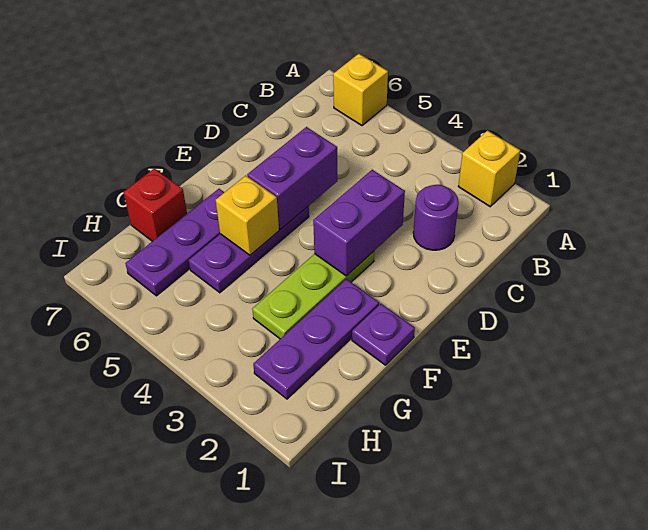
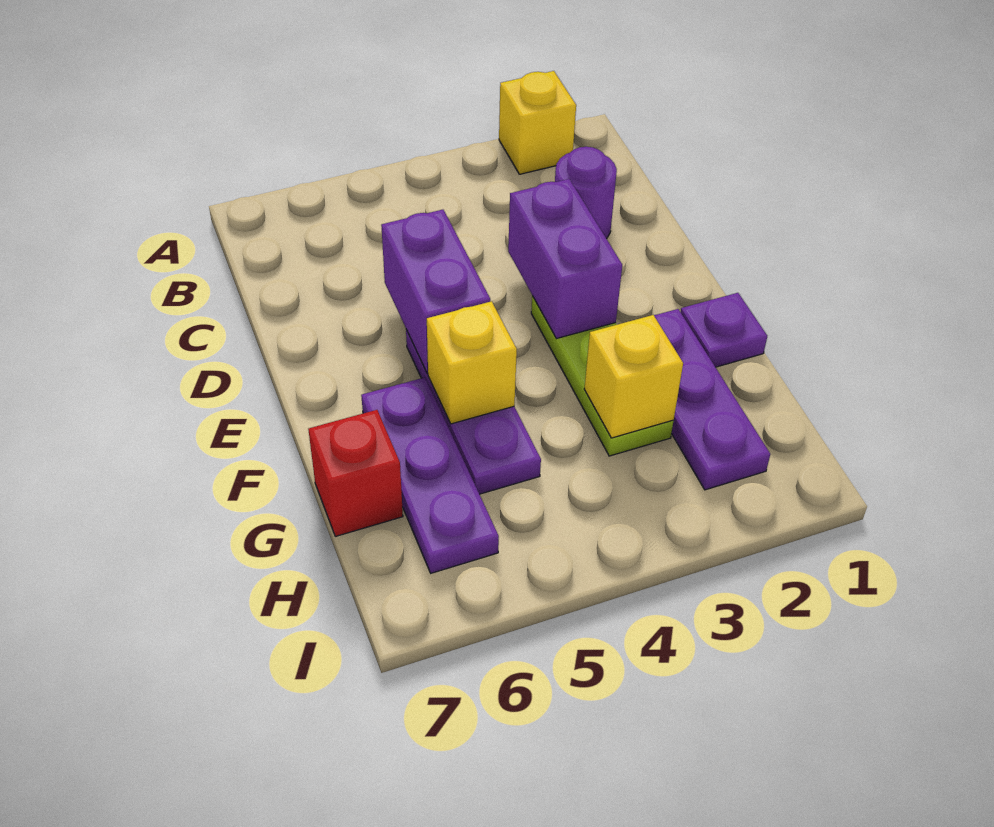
yellow 1x1 brick [333,54,388,126] -> yellow 1x1 brick moved to [584,315,683,438]

